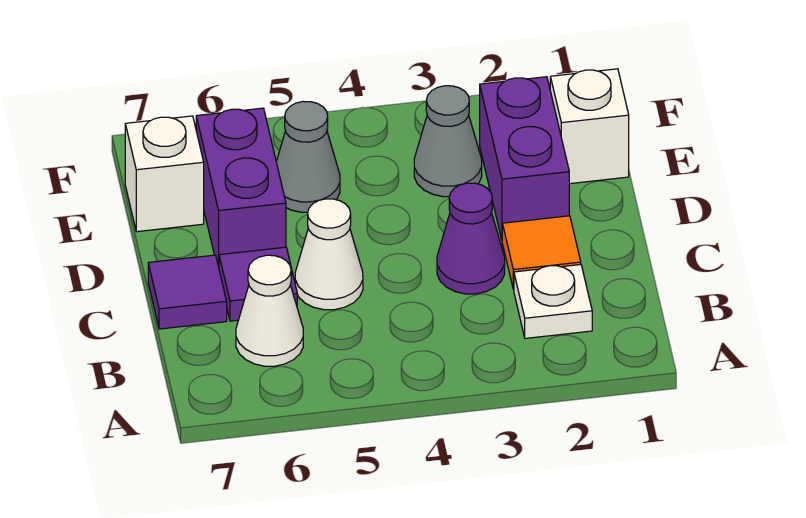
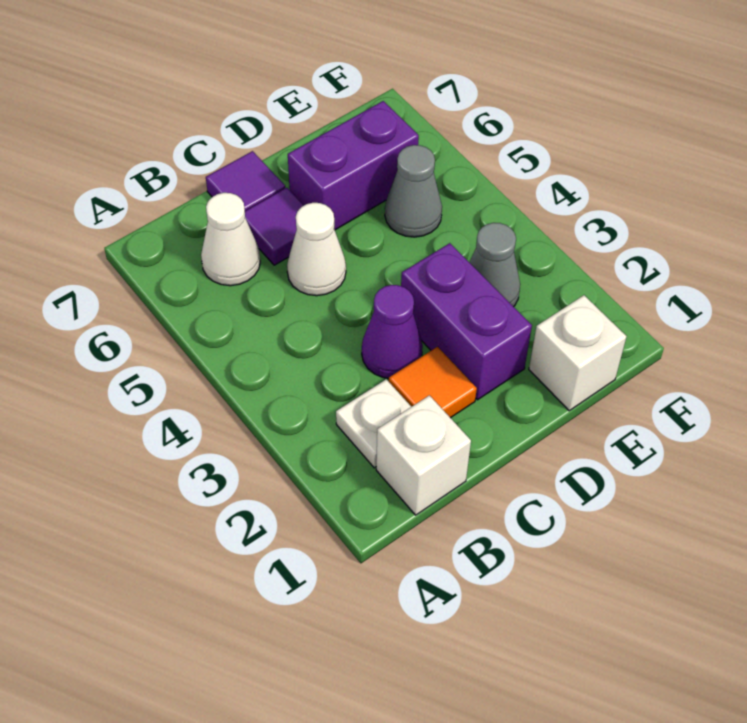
purple 1x2 brick [480,77,569,239] -> purple 1x2 brick turned to [401,243,532,400]
white 1x1 brick [125,116,204,232] -> white 1x1 brick moved to [376,395,471,515]

